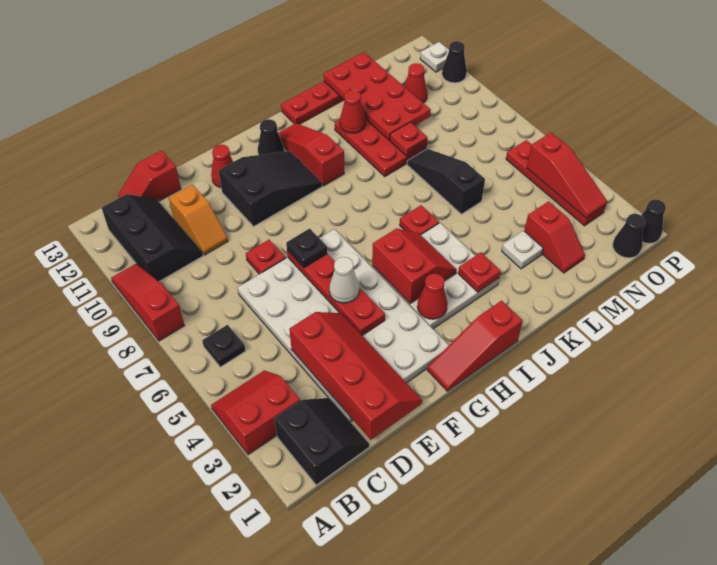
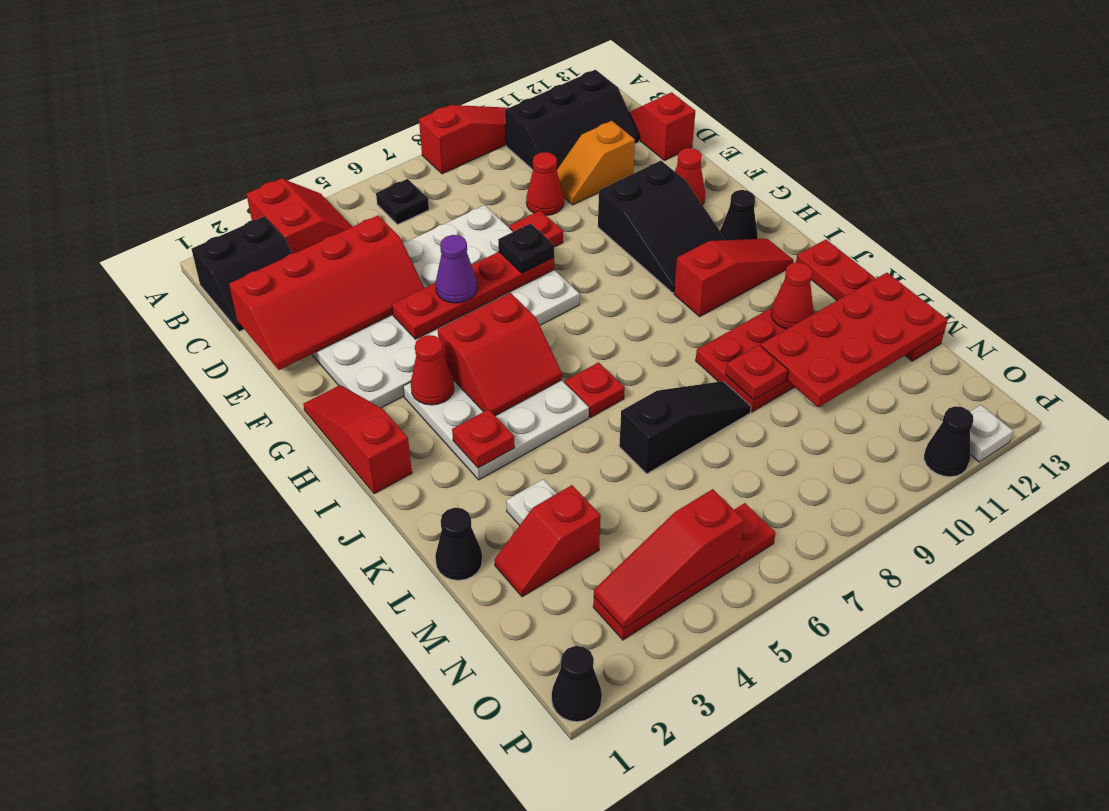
white 1x1 cone [329,257,359,303] -> purple 1x1 cone [436,235,477,303]
red 1x1 cone [404,63,427,103] -> red 1x1 cone moved to [526,152,564,215]
black 1x1 cone [613,214,645,258] -> black 1x1 cone moved to [435,508,482,580]

